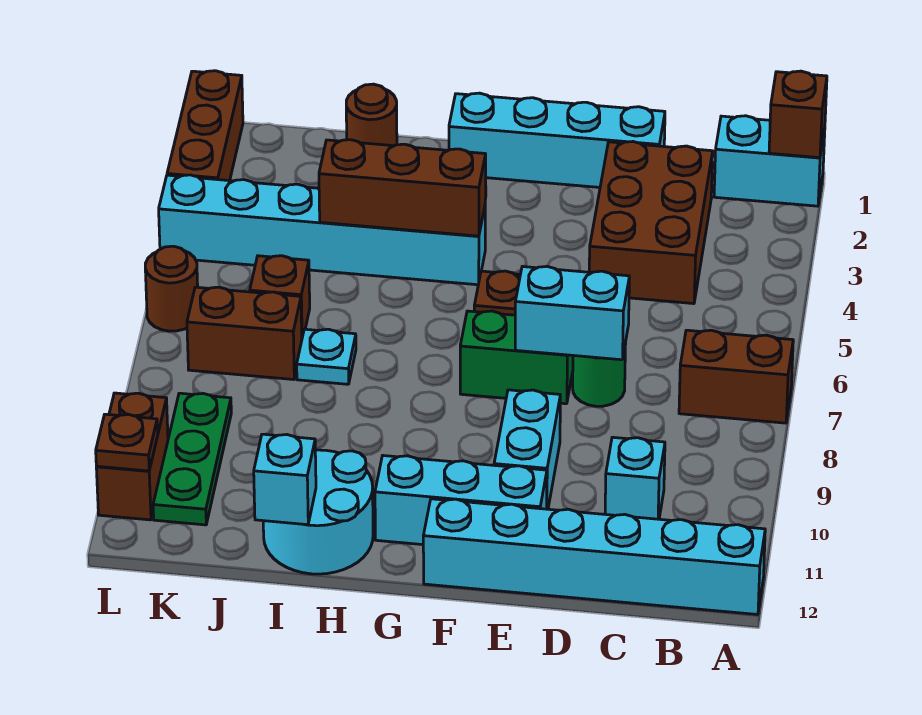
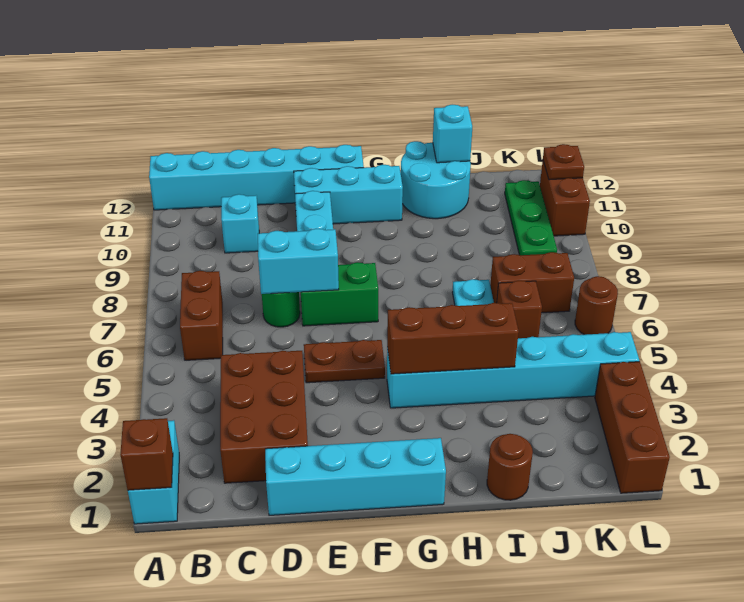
cyan 1x2 brick [714,116,825,206] -> cyan 1x2 brick turned to [128,420,179,524]
brown 1x2 brick [679,330,793,423] -> brown 1x2 brick turned to [180,271,223,360]

